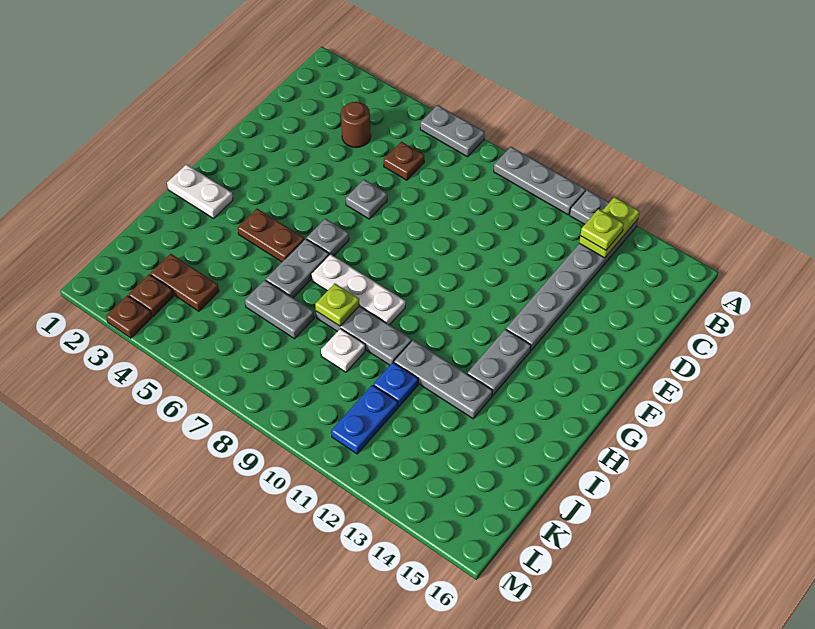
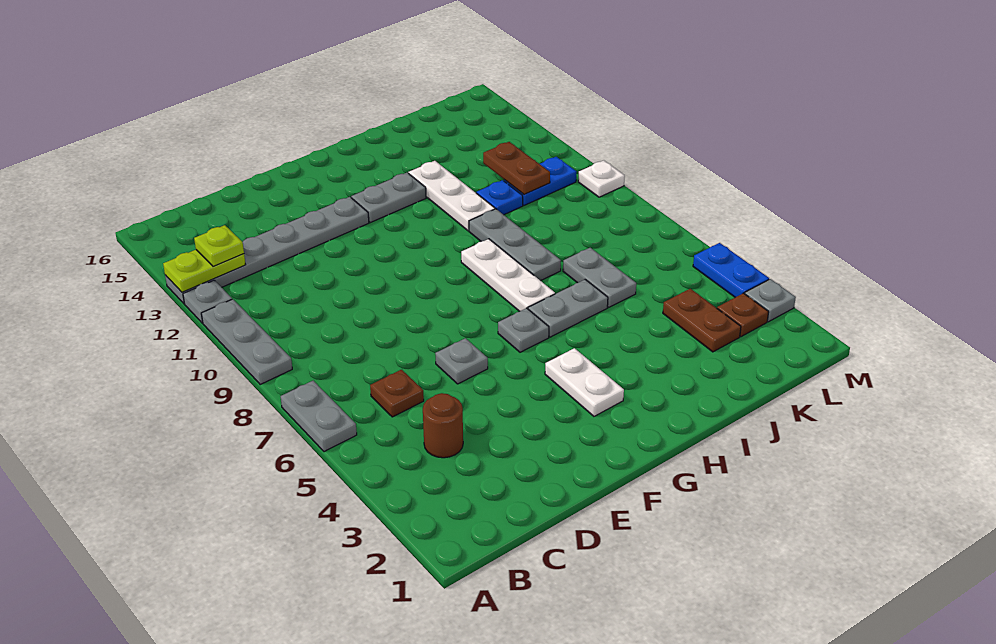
white 1x2 plate [167,165,233,218] -> white 1x2 plate moved to [545,348,624,416]
brown 1x2 plate [238,209,304,262] -> brown 1x2 plate moved to [483,142,550,194]
lime 1x1 plate [315,283,360,326] -> none
grey 1x3 plate [394,340,492,419] -> white 1x3 plate [408,161,495,231]
white 1x1 plate [321,329,365,372] -> white 1x1 plate moved to [578,160,625,197]
brown 1x1 plate [106,295,152,338] -> grey 1x1 plate [745,279,796,322]
none -> blue 1x2 plate [693,243,769,297]

